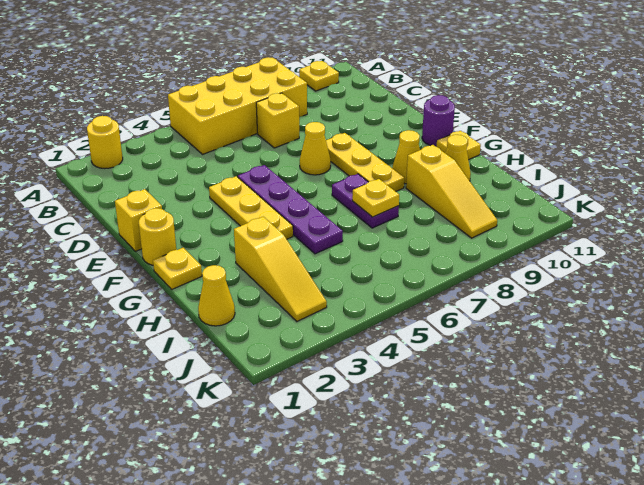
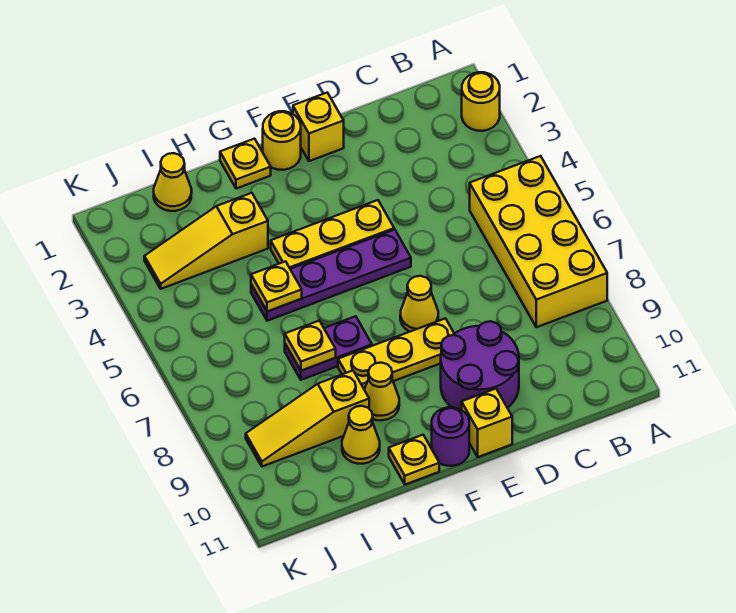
yellow 1x1 plate [299,61,339,91] -> yellow 1x1 plate moved to [251,261,302,312]
yellow 1x1 brick [256,93,299,148] -> yellow 1x1 brick moved to [462,389,512,457]
none -> purple 2x2 round brick [441,321,519,410]

